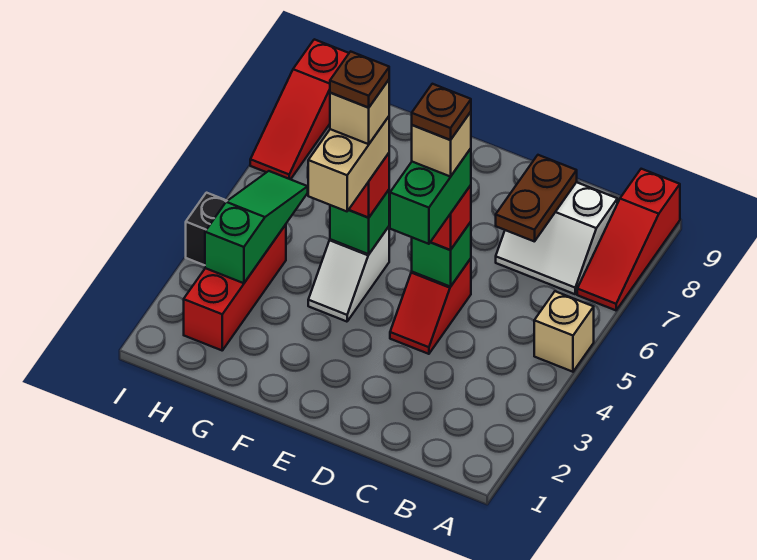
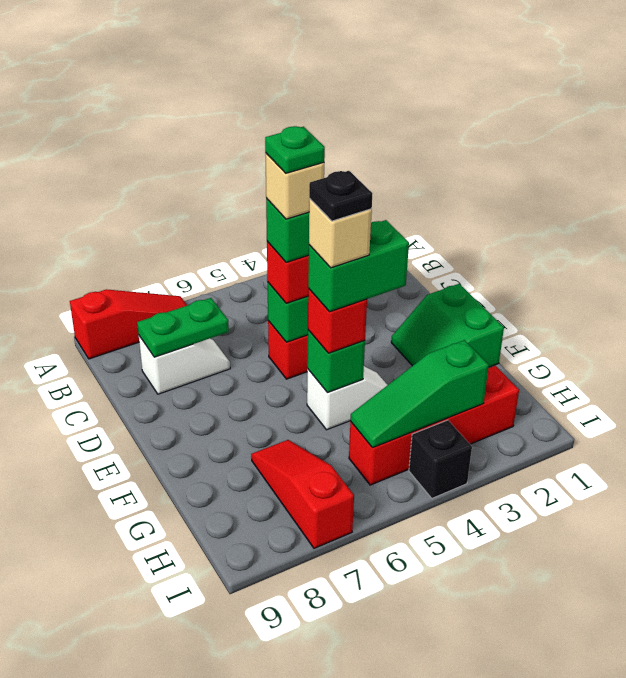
tan 1x1 brick [534,291,594,372] -> none
white 2x2 slope [496,182,617,294] -> white 1x2 slope [139,336,230,394]
brown 1x2 plate [496,155,577,242] -> green 1x2 plate [137,298,229,357]
brown 1x1 plate [412,84,471,140] -> green 1x1 plate [265,126,325,173]
none -> green 2x2 slope [391,284,504,367]
tan 1x2 brick [308,117,389,211] -> green 1x2 brick [308,220,409,312]
brown 1x1 plate [330,51,389,107] -> black 1x1 plate [309,171,373,221]
red 1x3 brick [184,225,286,350] -> red 1x4 brick [349,366,519,485]
red 1x3 slope [250,39,349,179] -> red 1x3 slope turned to [251,440,354,548]

